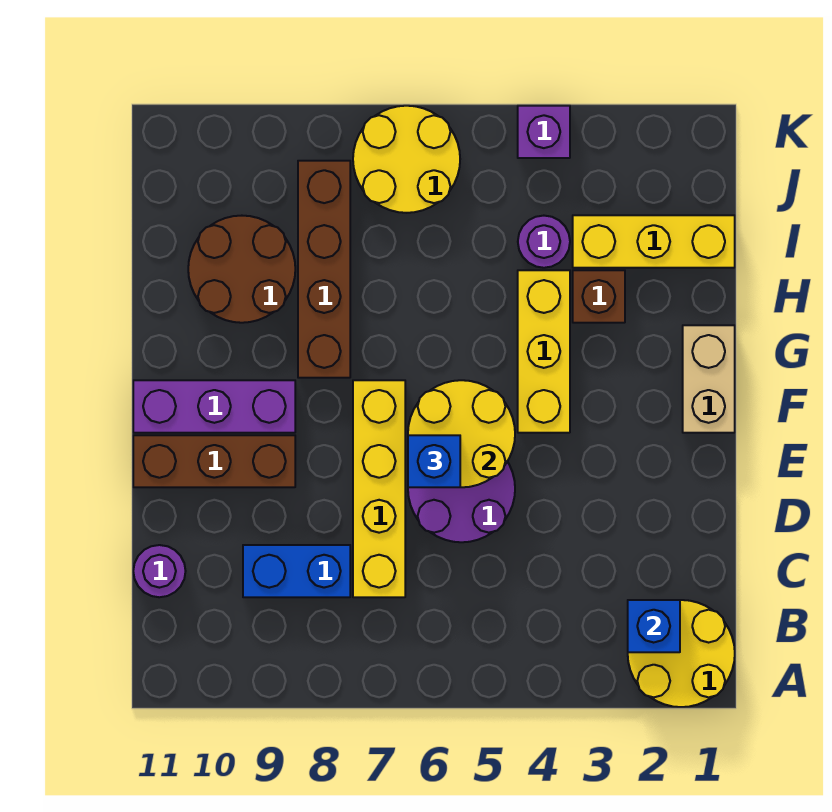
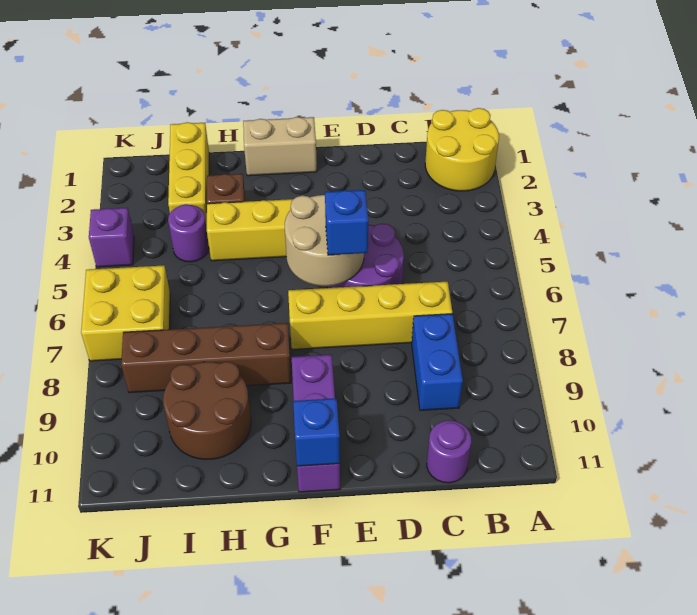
blue 1x1 brick [628,600,680,652] -> blue 1x1 brick moved to [293,398,340,466]
yellow 2x2 round brick [408,380,515,487] -> tan 2x2 round brick [285,195,364,286]
brown 1x3 brick [133,435,295,487] -> none
yellow 2x2 round brick [353,106,460,213] -> yellow 2x2 brick [81,265,170,361]

